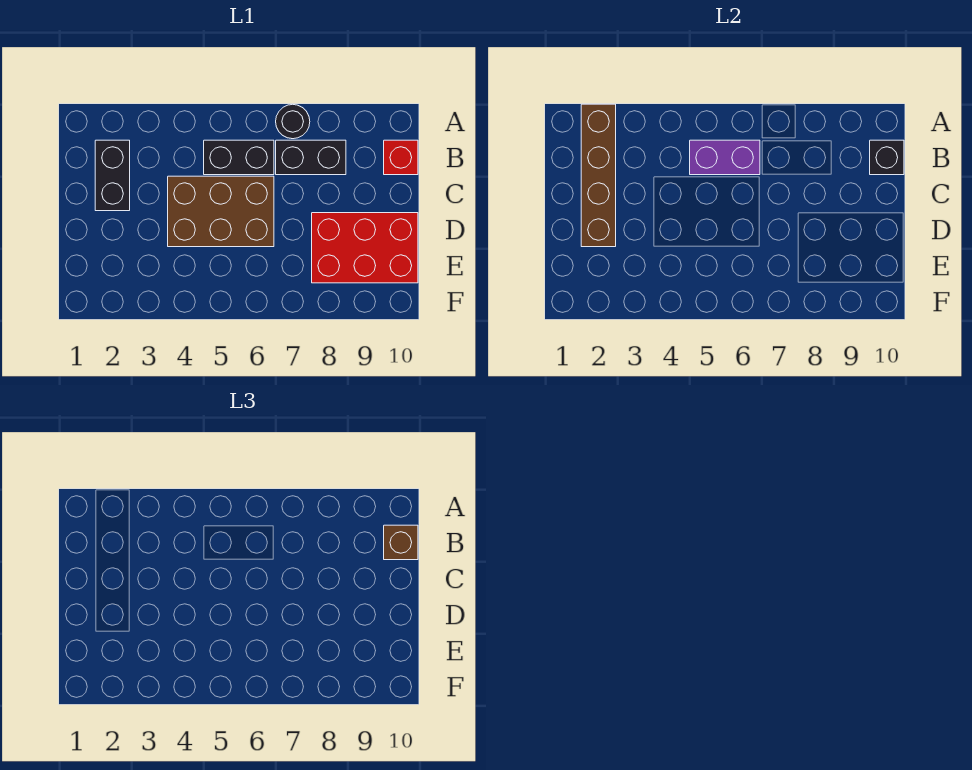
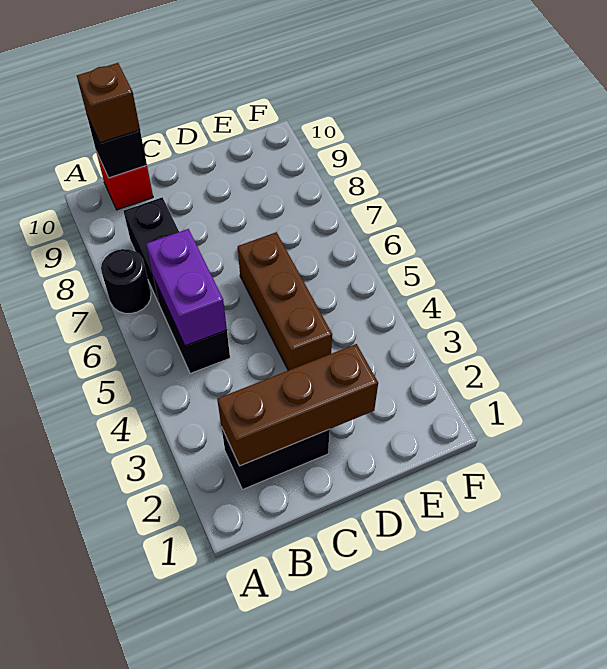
brown 1x4 brick [581,104,616,247] -> brown 1x3 brick [217,344,378,466]
brown 2x3 brick [168,176,274,247] -> brown 1x3 brick [238,232,332,371]
red 2x3 brick [312,213,418,283] -> none

